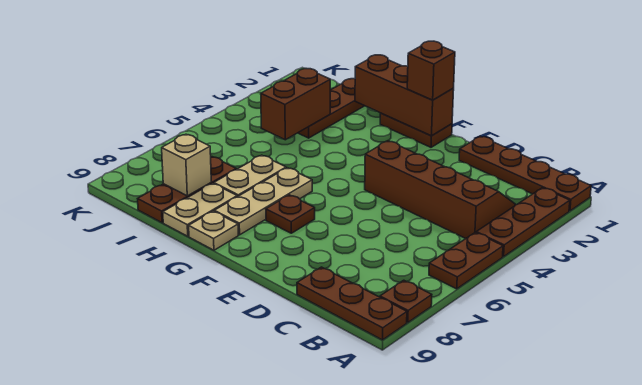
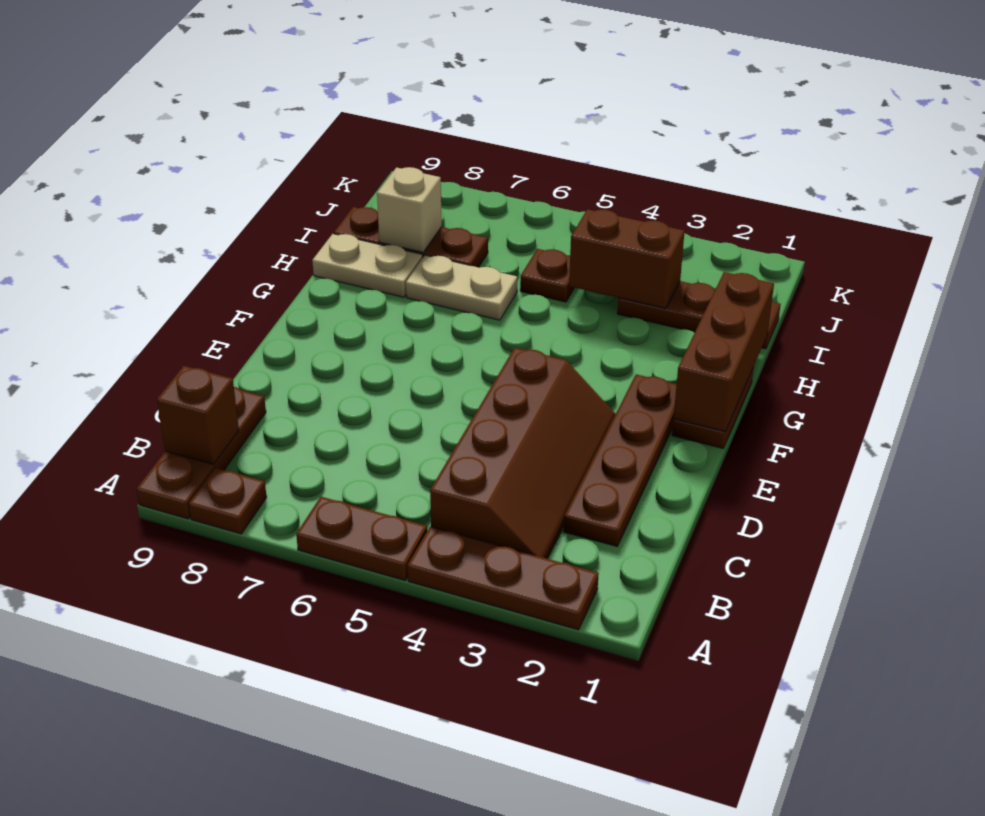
brown 1x4 plate [459,136,591,211] -> brown 1x4 plate moved to [564,374,677,546]
brown 1x1 brick [407,41,455,100] -> brown 1x1 brick moved to [157,366,239,464]
brown 1x1 plate [266,195,315,233] -> brown 1x1 plate moved to [520,249,574,302]
tan 1x3 plate [214,168,312,235] -> none
tan 1x1 plate [189,211,238,250] -> none

